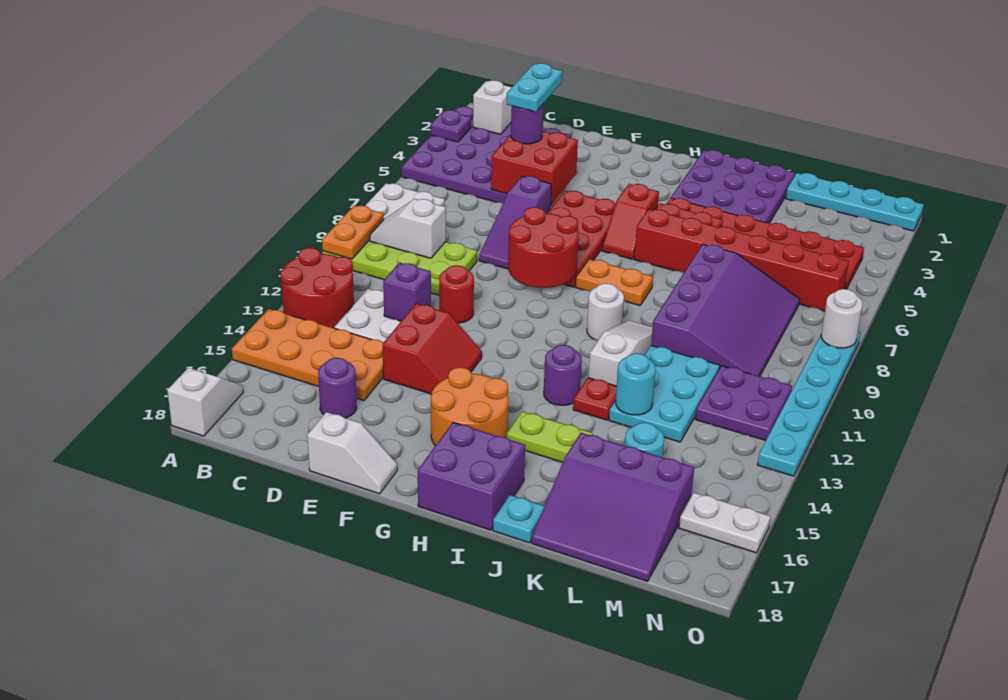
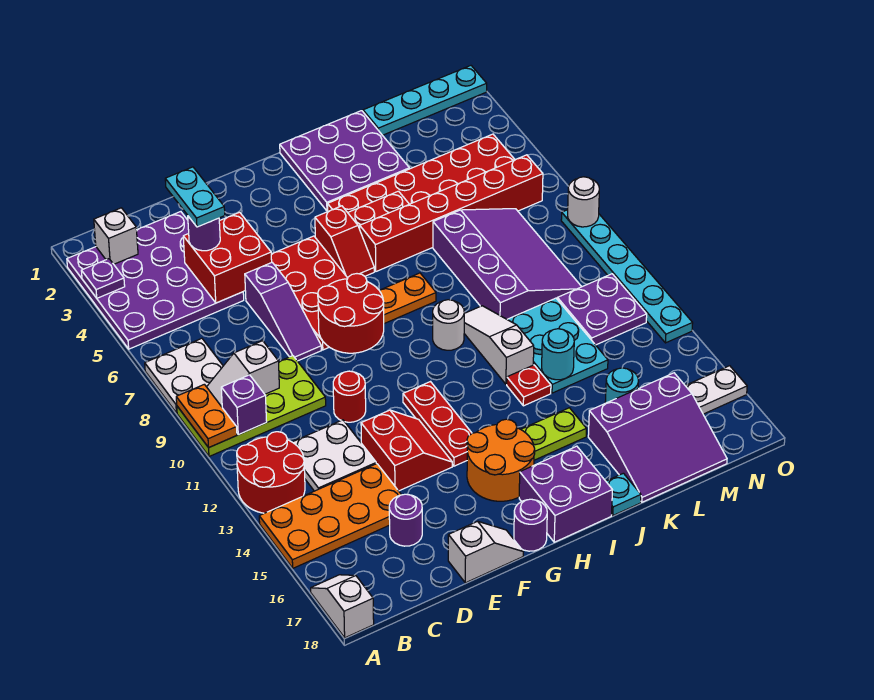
purple 1x1 brick [383,263,431,321] -> purple 1x1 brick moved to [221,375,267,435]
none -> red 1x3 plate [403,382,472,466]
purple 1x1 round brick [544,345,582,405] -> purple 1x1 round brick moved to [514,499,547,551]

